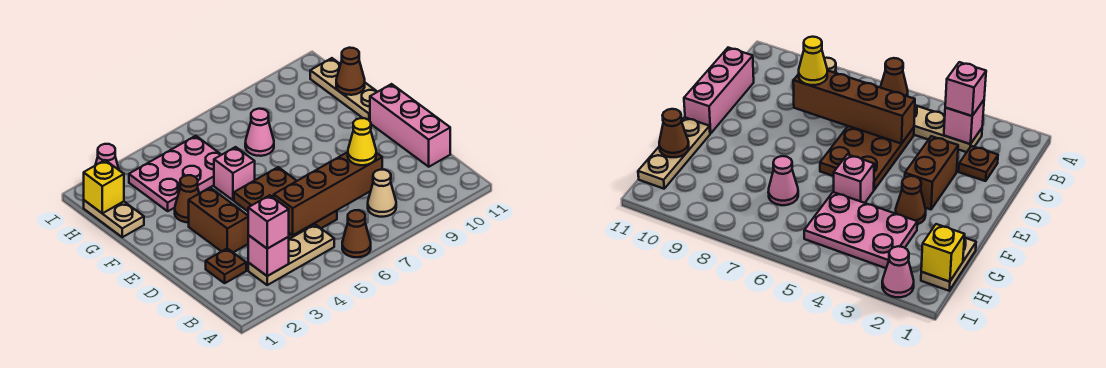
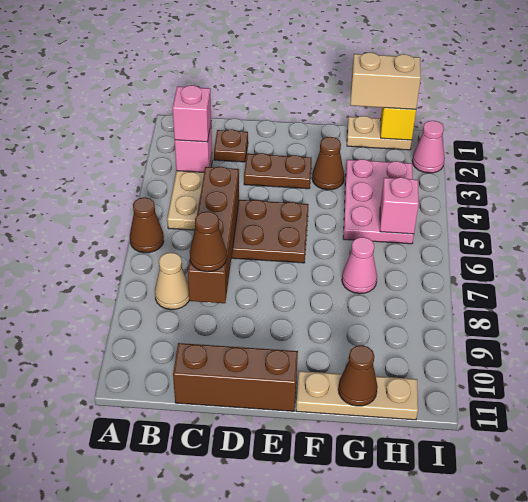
yellow 1x1 cone [348,118,376,165] -> brown 1x1 cone [190,211,227,272]
pink 1x3 brick [370,84,450,167] -> brown 1x3 brick [173,343,298,411]
brown 1x2 brick [189,188,248,252] -> brown 1x2 plate [244,153,312,189]
pink 1x1 brick [214,147,255,200] -> pink 1x1 brick moved to [380,177,419,234]
none -> tan 1x2 brick [350,52,421,109]

